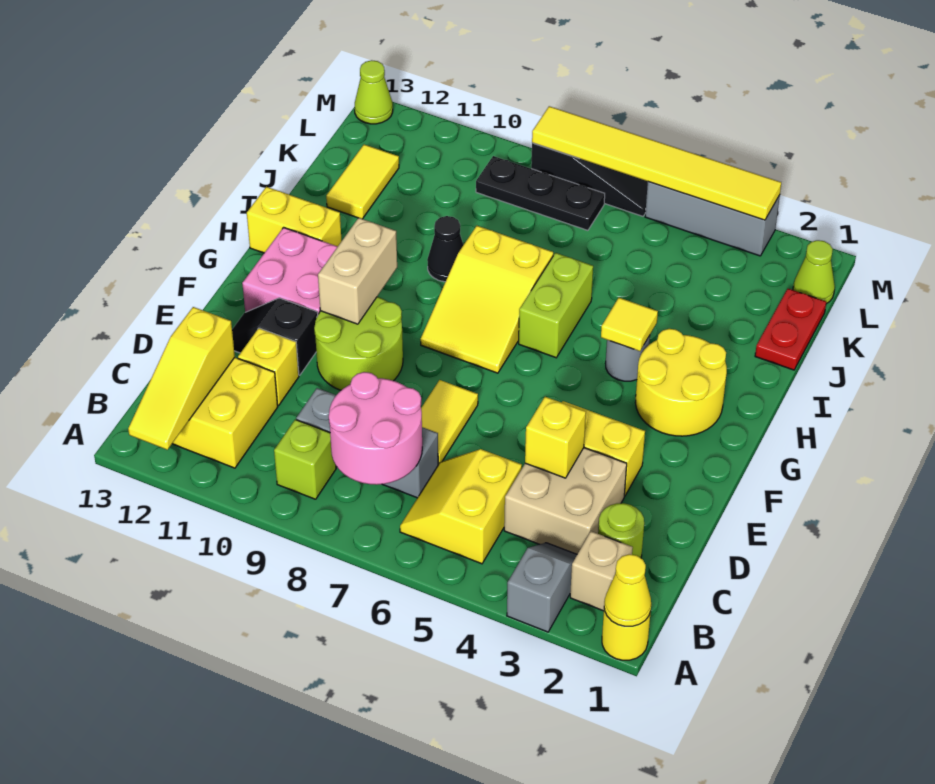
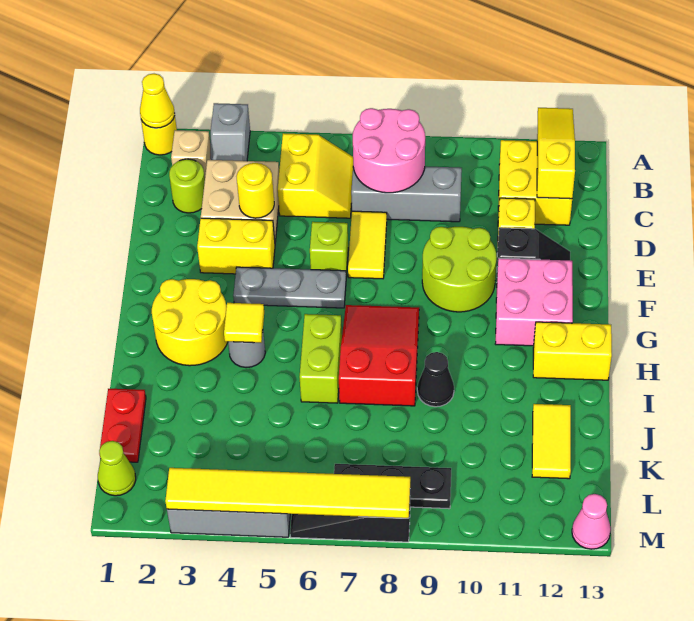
lime 1x1 brick [274,420,336,499] -> lime 1x1 brick moved to [310,222,348,276]
yellow 1x1 brick [525,397,586,478] -> yellow 1x1 round brick [237,163,274,218]
none -> grey 1x3 plate [233,267,346,308]
tan 1x2 brick [318,218,397,324] -> none
yellow 2x3 slope [420,226,553,373] -> red 2x3 slope [339,305,419,406]
lime 1x1 cone [355,60,393,124] -> pink 1x1 cone [572,494,611,549]

